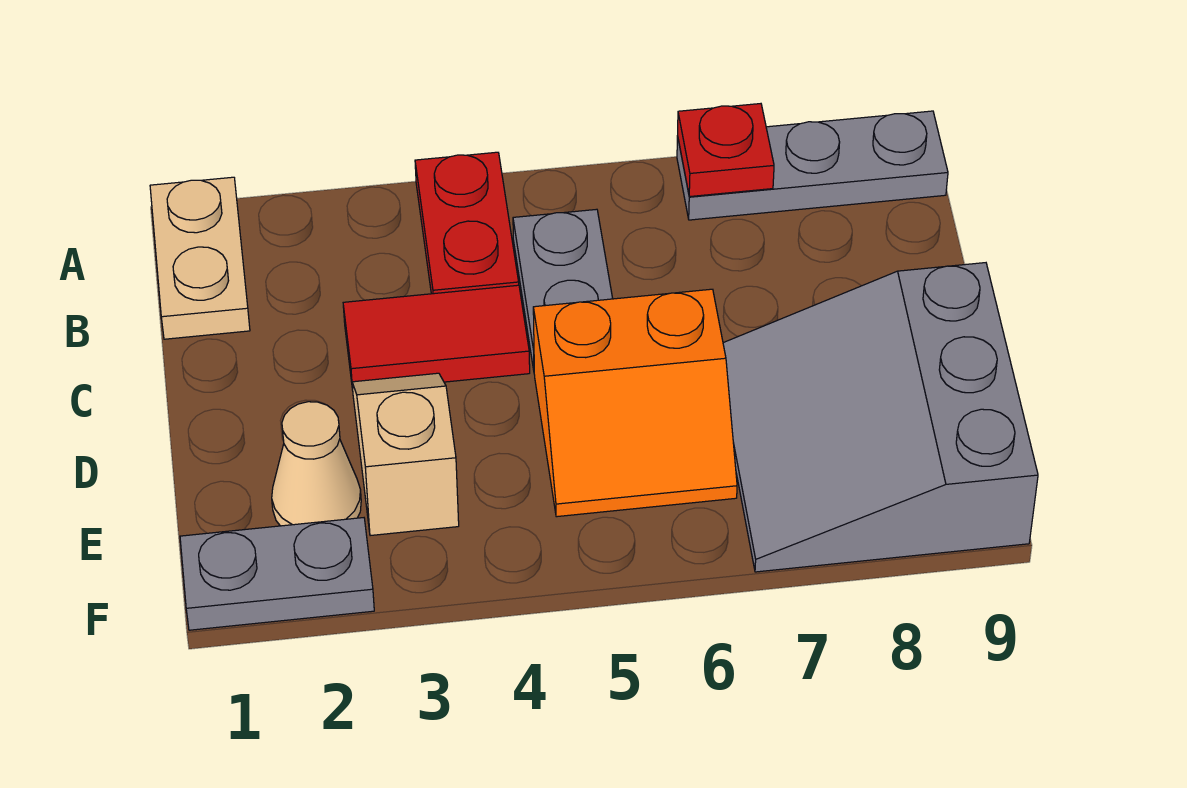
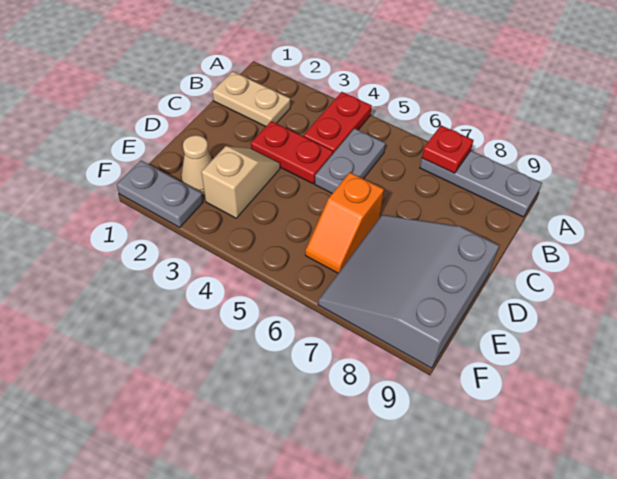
tan 1x2 plate [150,177,250,339] -> tan 1x2 plate turned to [212,71,290,126]
red 1x2 tile [343,285,530,389] -> red 1x2 plate [251,121,333,184]
orange 2x2 slope [533,289,737,517] -> orange 1x2 slope [305,172,384,273]

